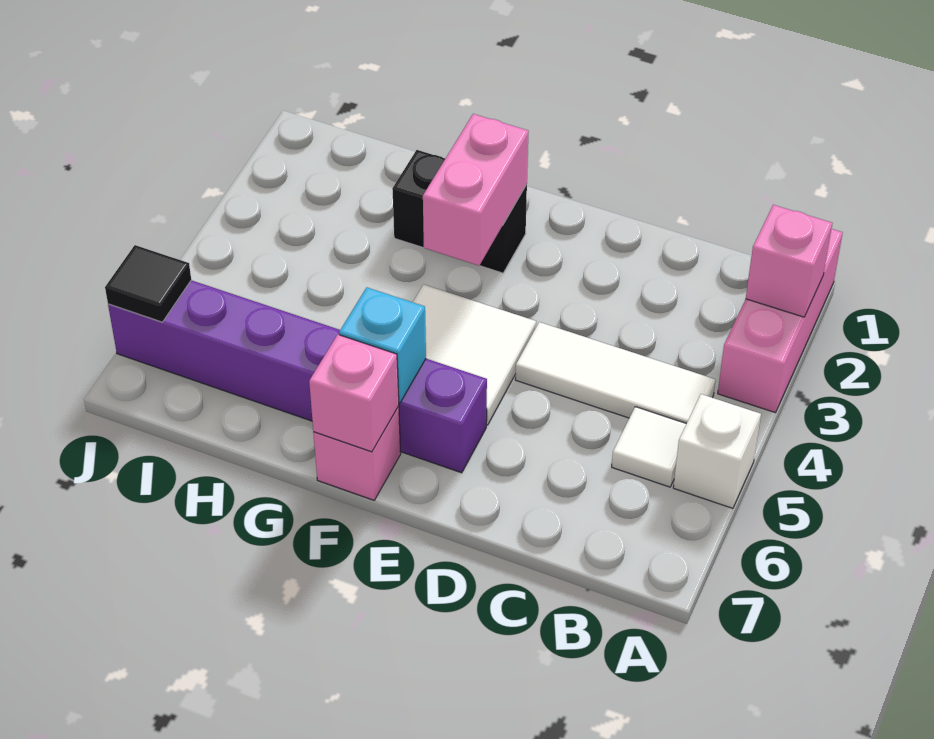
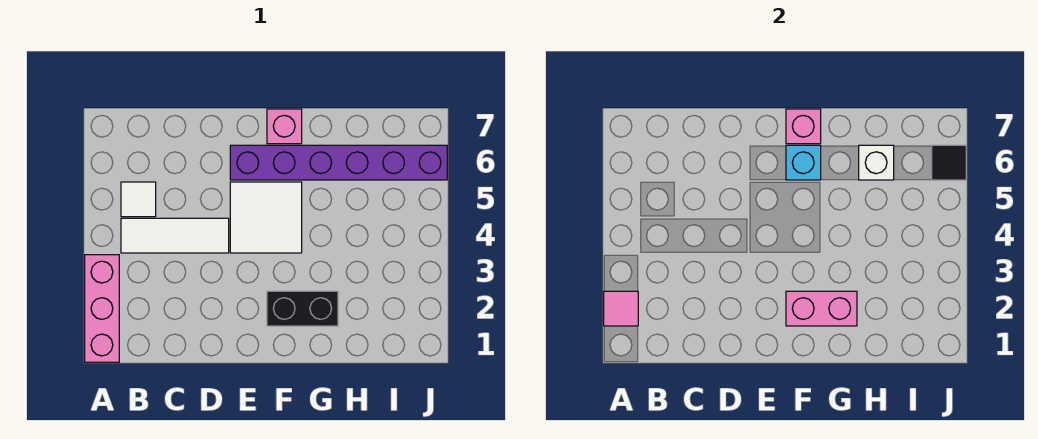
pink 1x1 brick [746,205,832,317] -> pink 1x1 tile [604,291,638,326]
white 1x1 brick [673,394,761,508] -> white 1x1 brick moved to [859,145,894,180]
pink 1x2 brick [423,114,529,265] -> pink 1x2 brick turned to [786,291,857,326]

